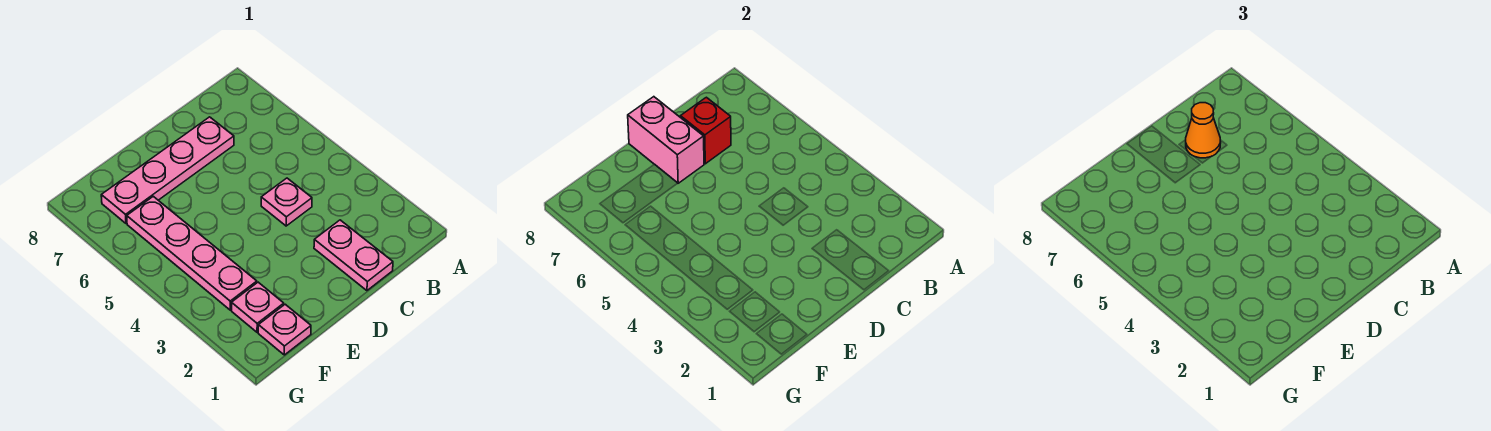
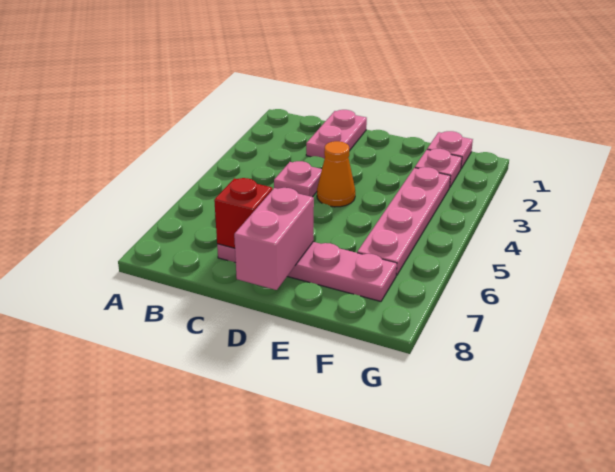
orange 1x1 cone [1186,103,1221,158] -> orange 1x1 cone moved to [317,141,355,207]

